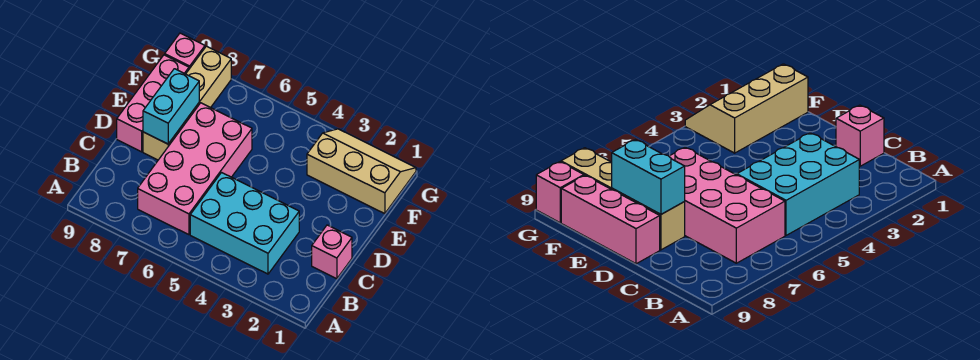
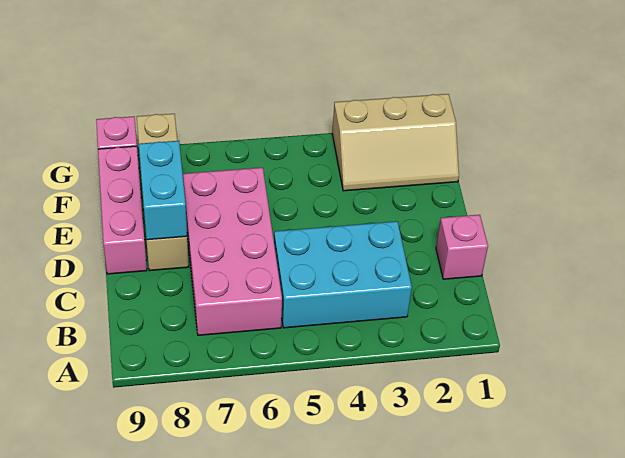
tan 2x3 slope [307,129,416,214] -> tan 2x3 slope turned to [332,94,459,191]

